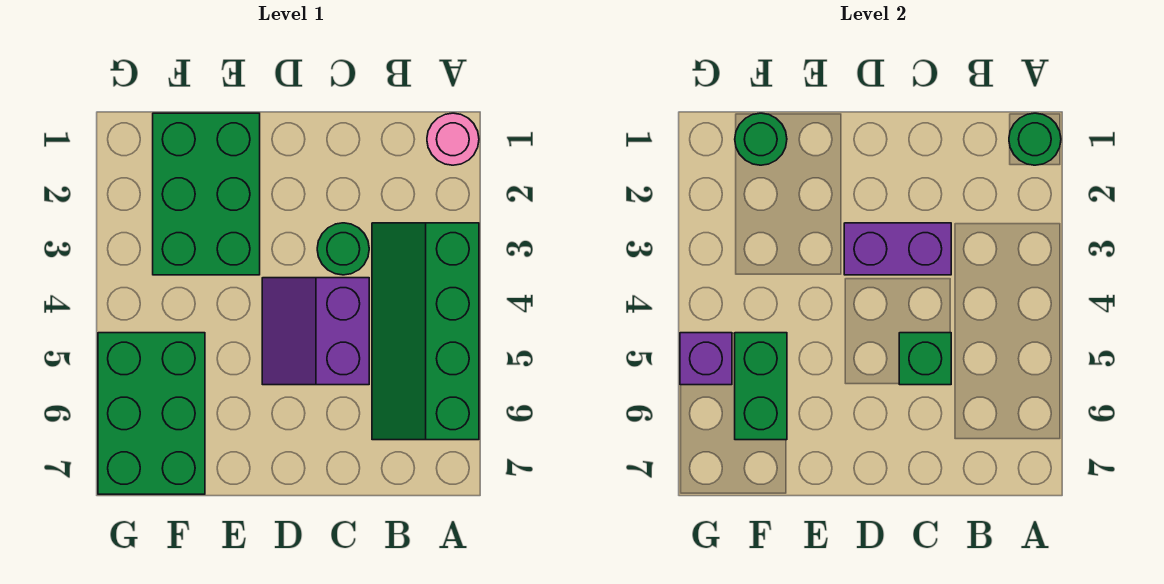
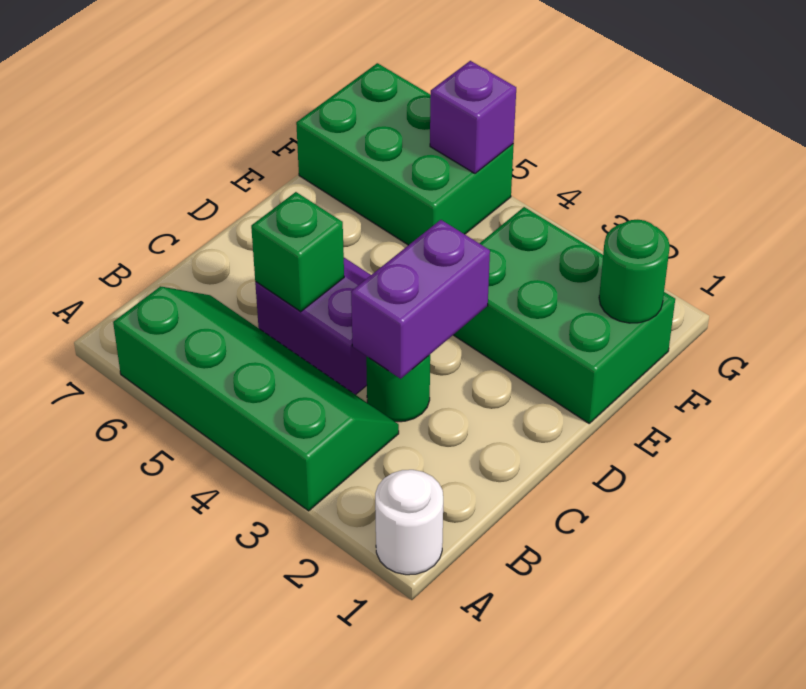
pink 1x1 round brick [427,113,479,165] -> white 1x1 round brick [375,470,443,575]
green 1x1 round brick [1009,113,1061,165] -> none
green 1x2 brick [735,333,787,440] -> none

